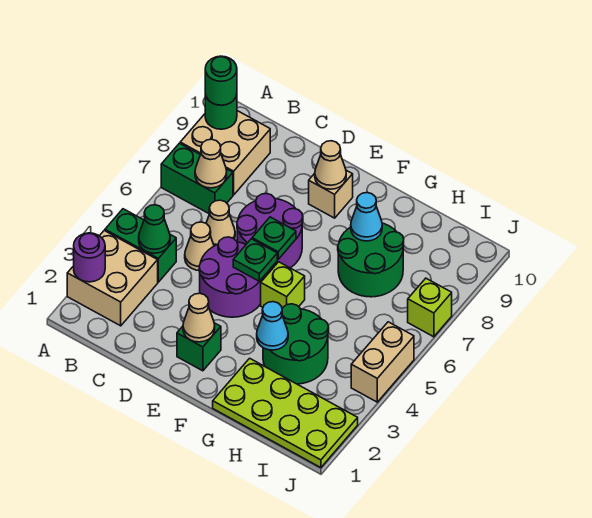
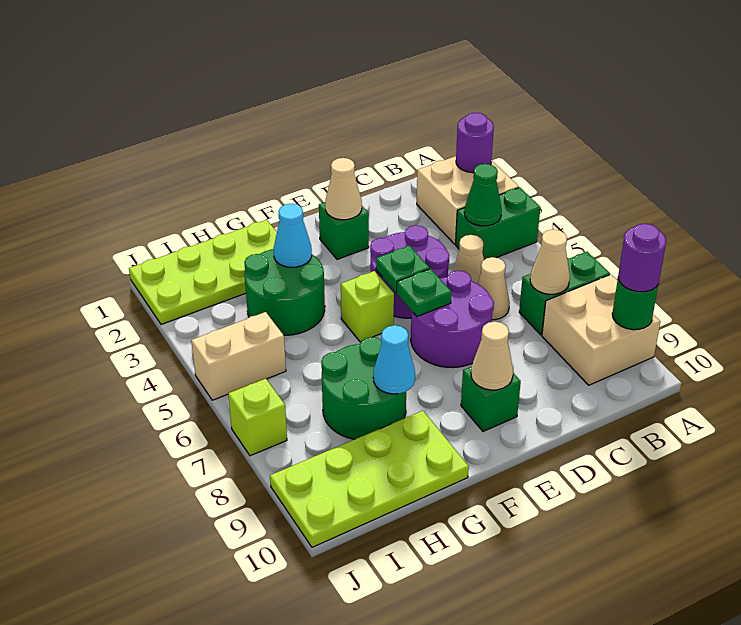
green 1x1 round brick [205,56,237,105] -> purple 1x1 round brick [618,224,666,292]
tan 1x1 brick [309,170,353,218] -> green 1x1 brick [461,366,521,431]
none -> lime 2x4 plate [270,411,469,547]
tan 1x2 brick [351,322,414,402] -> tan 1x2 brick turned to [191,312,286,400]

